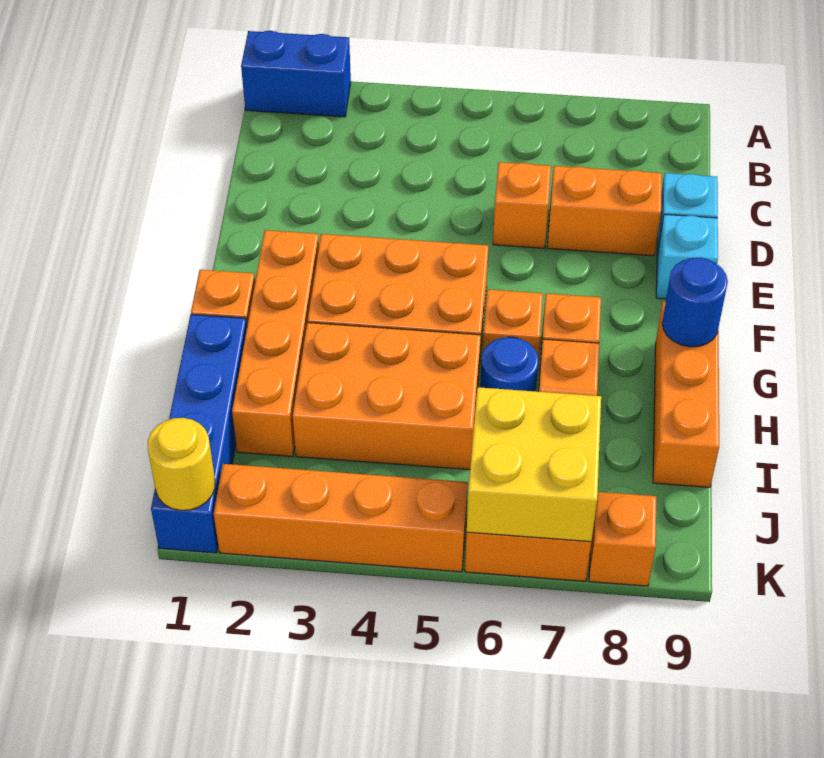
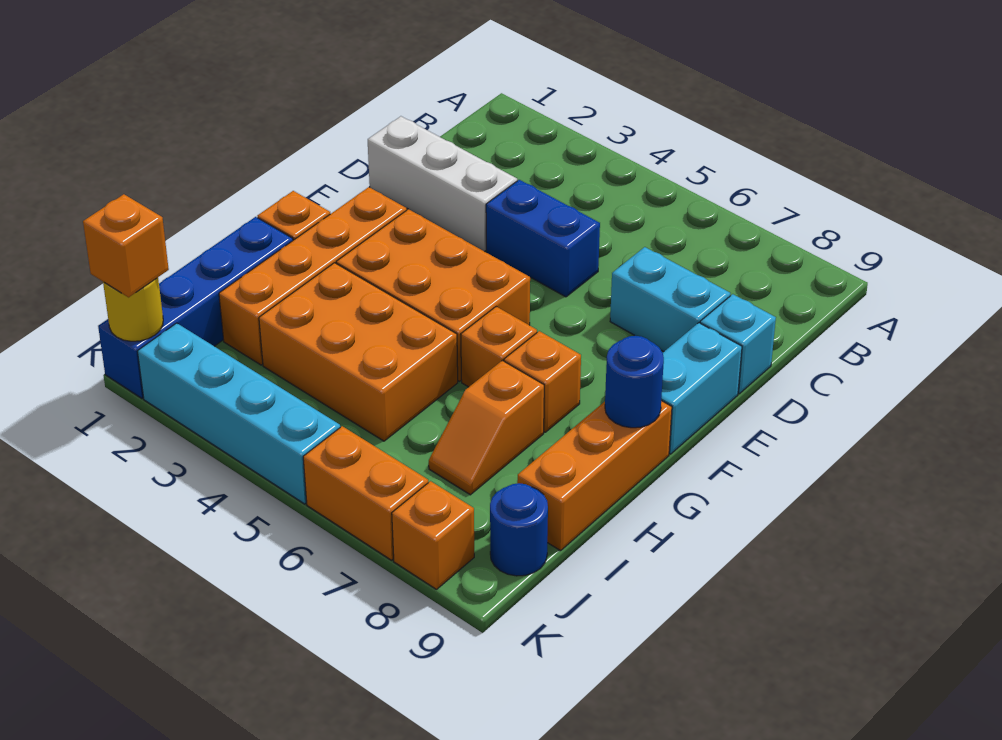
blue 1x2 brick [241,31,351,117] -> blue 1x2 brick moved to [486,180,600,297]
none -> white 1x3 brick [368,116,517,251]
orange 1x1 brick [493,162,551,248] -> orange 1x1 brick moved to [83,194,169,297]
orange 1x2 brick [547,166,662,256] -> cyan 1x2 brick [610,247,730,352]
cyan 1x1 brick [656,214,718,299] -> cyan 1x2 brick [661,323,742,454]
blue 1x1 round brick [480,337,538,391] -> blue 1x1 round brick moved to [490,483,548,576]
yellow 2x2 brick [467,387,601,542] -> none
orange 1x4 brick [214,464,468,572] -> cyan 1x4 brick [137,323,340,504]

